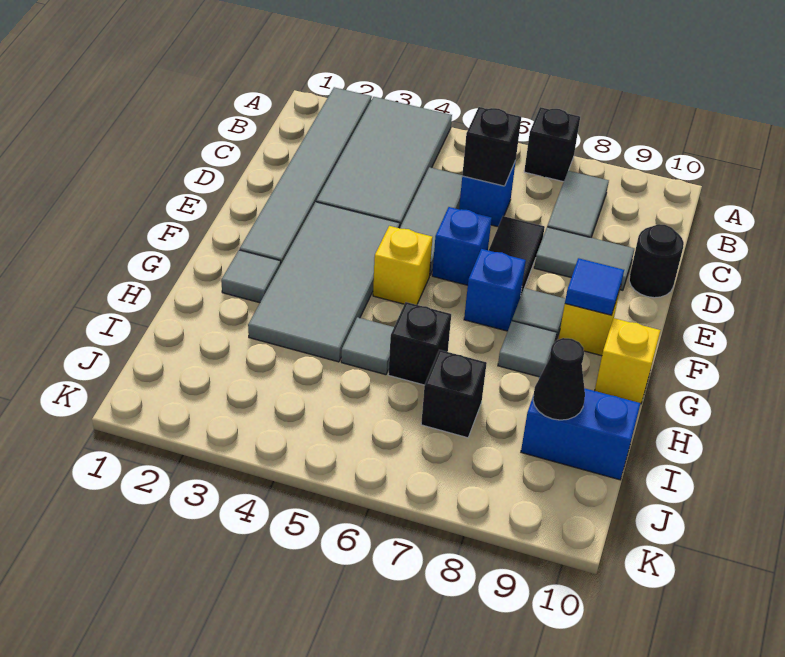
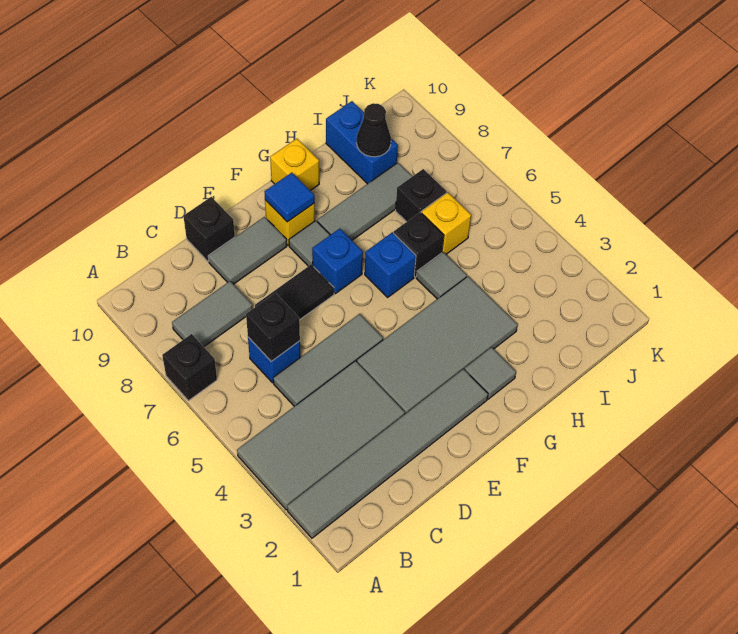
grey 1x2 tile [534,227,634,290] -> grey 1x2 tile turned to [208,217,287,284]
black 1x1 round brick [629,224,684,298] -> black 1x1 brick [183,197,235,262]
blue 1x1 brick [432,207,492,285] -> blue 1x1 brick moved to [365,232,416,297]
yellow 1x1 brick [373,226,433,305] -> yellow 1x1 brick moved to [421,192,471,254]
grey 1x1 tile [498,321,557,377] -> grey 1x3 tile [317,163,412,240]

